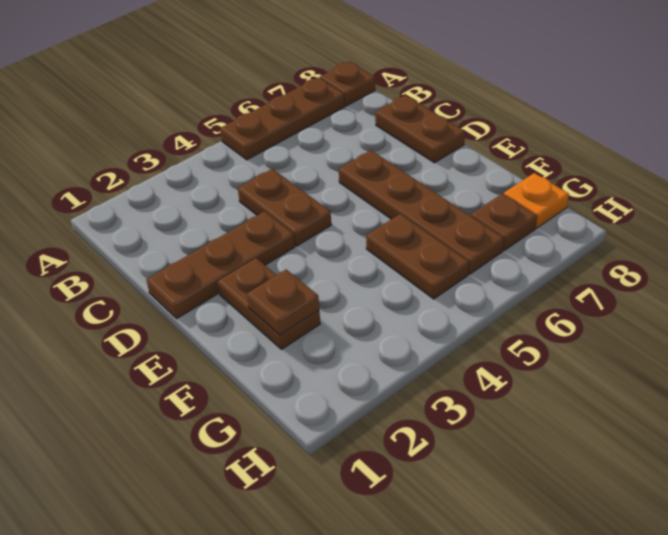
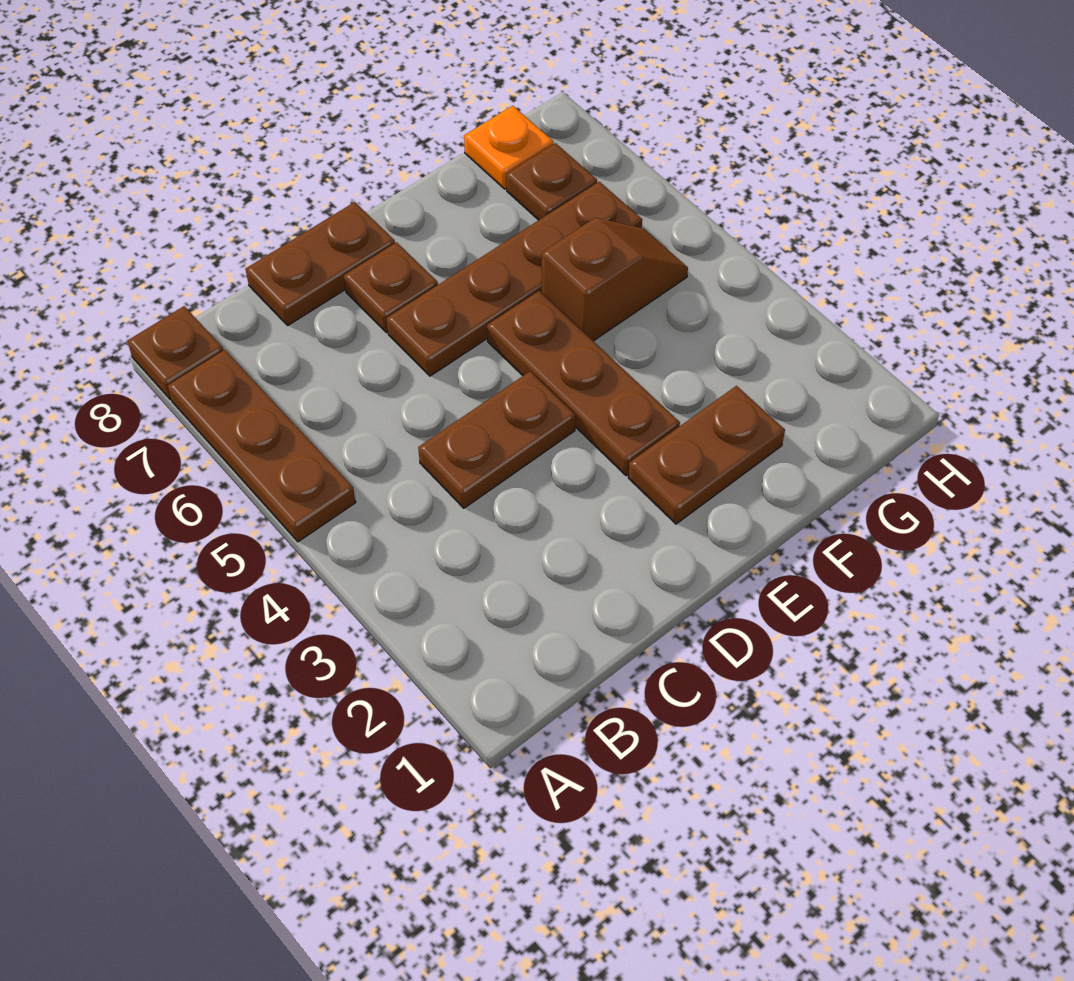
brown 1x3 plate [146,211,295,318] -> brown 1x3 plate moved to [487,291,680,476]
brown 1x1 plate [247,269,319,335] -> brown 1x1 plate moved to [344,242,438,332]
brown 1x2 plate [366,214,469,299] -> brown 1x2 slope [542,218,688,341]

